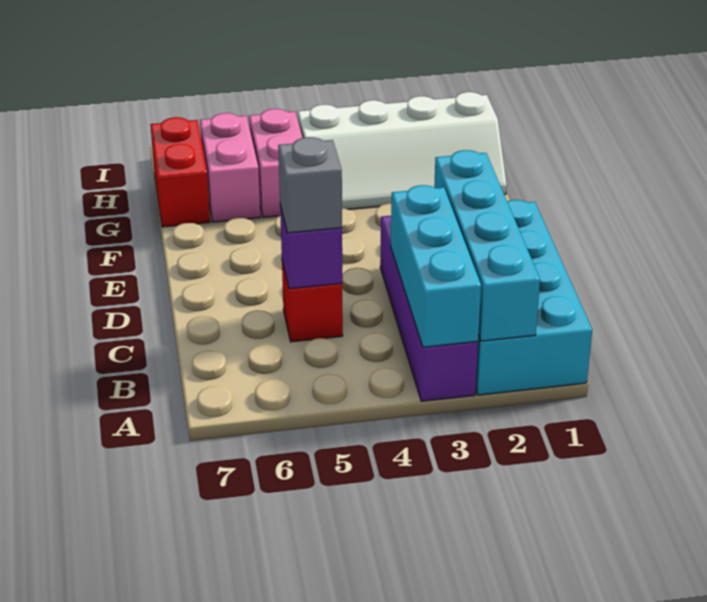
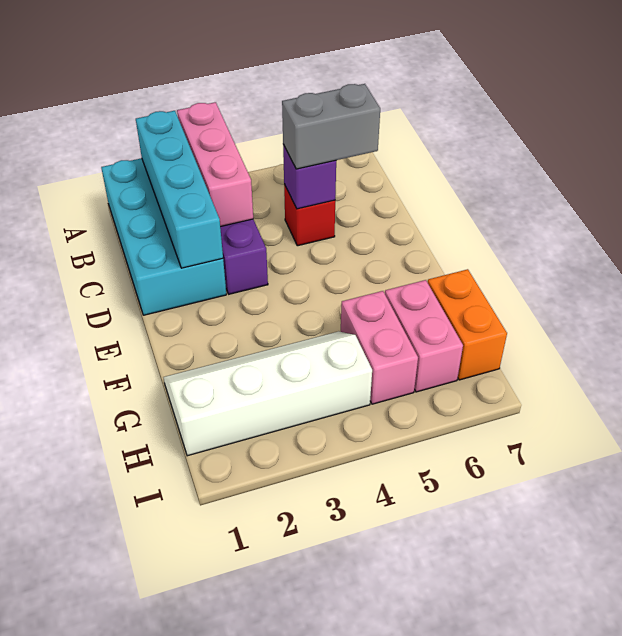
cyan 1x3 brick [391,185,481,347] -> pink 1x3 brick [177,102,253,227]
grey 1x1 brick [278,137,342,233] -> grey 1x2 brick [282,84,380,169]
red 1x2 brick [150,117,210,227] -> orange 1x2 brick [428,269,507,380]

